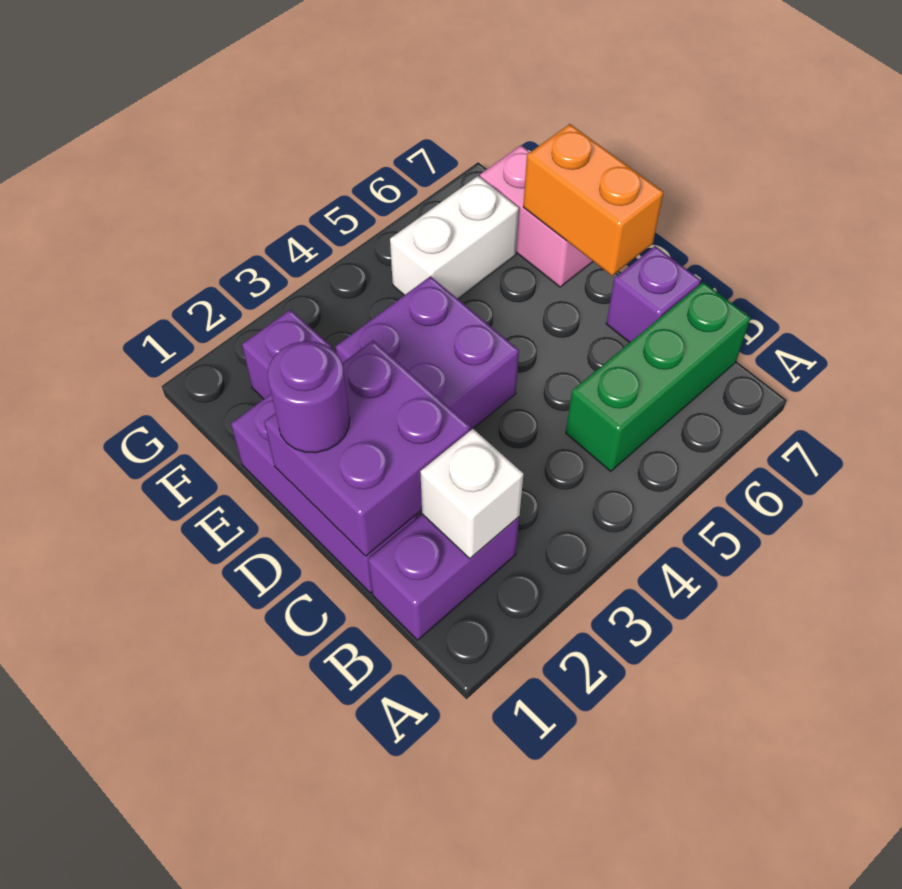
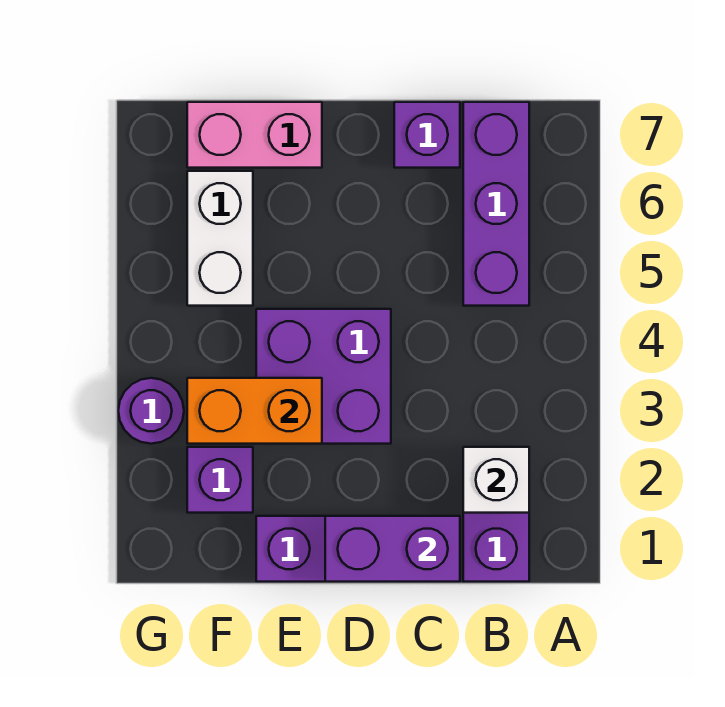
green 1x3 brick [566,282,751,472] -> purple 1x3 brick [463,102,529,306]
purple 2x2 brick [264,340,470,556] -> purple 1x2 brick [325,516,460,582]
purple 1x1 round brick [268,341,350,453] -> purple 1x1 round brick moved to [118,378,184,444]
orange 1x2 brick [523,124,664,276] -> orange 1x2 brick moved to [187,378,322,444]

